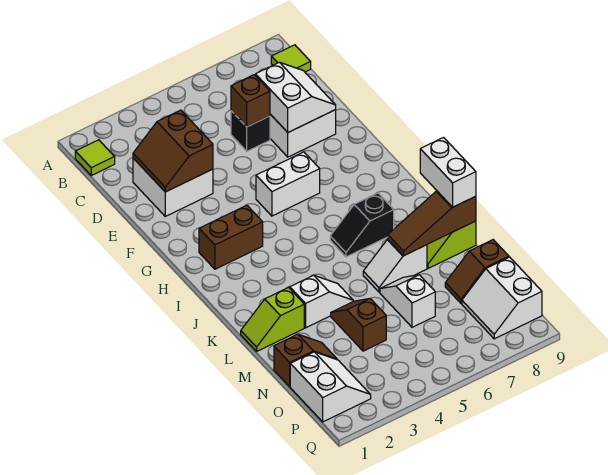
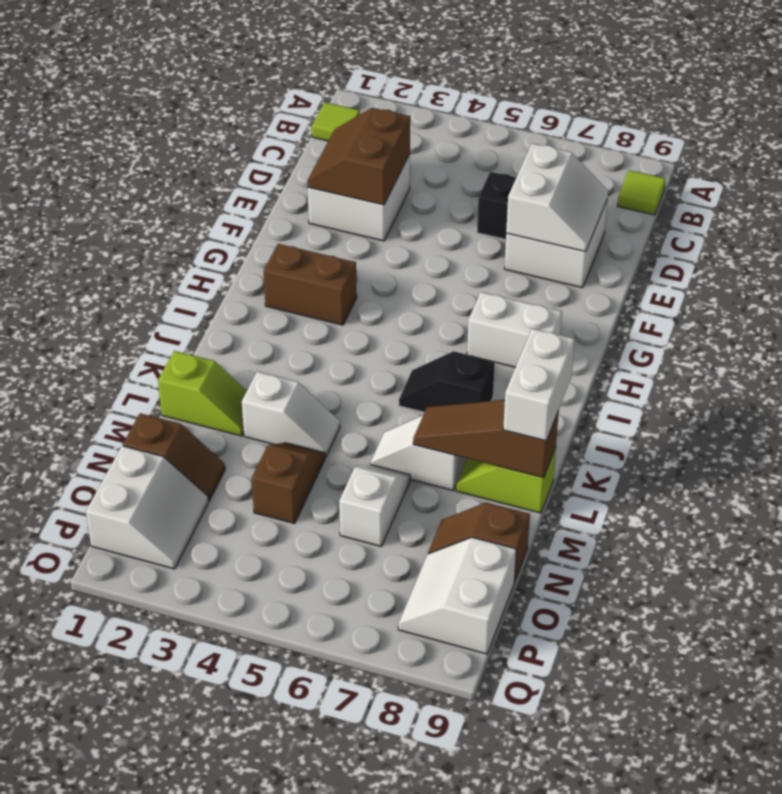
brown 1x1 brick [231,75,270,127] -> none
white 1x2 brick [256,152,320,216] -> white 1x2 brick moved to [467,292,562,367]
lime 1x2 slope [241,288,304,351] -> lime 1x2 slope turned to [158,351,247,436]

